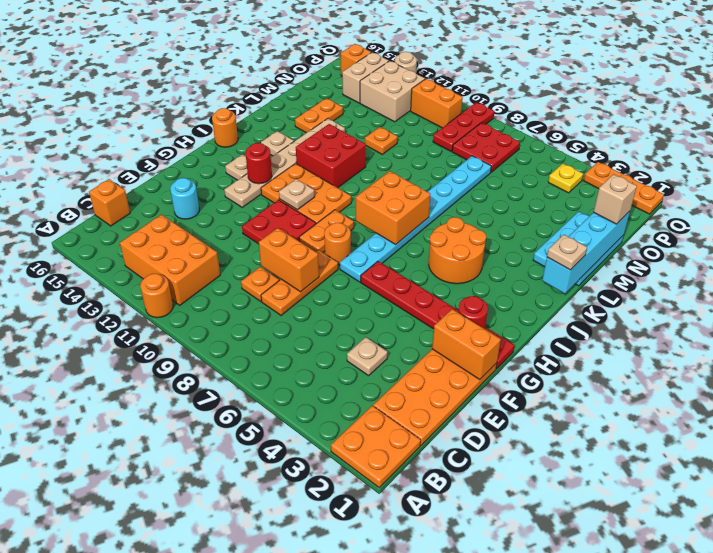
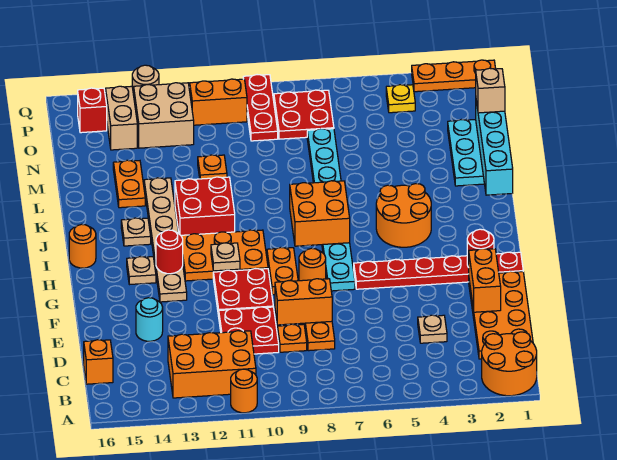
orange 2x2 plate [331,406,421,488] -> orange 2x2 round brick [482,332,537,396]
none -> red 2x2 plate [219,307,279,354]
orange 1x2 brick [432,309,501,380] -> orange 1x2 brick turned to [469,249,501,312]
tan 1x1 plate [547,235,587,270] -> none
orange 1x1 brick [341,44,371,76] -> red 1x1 brick [78,88,107,133]

